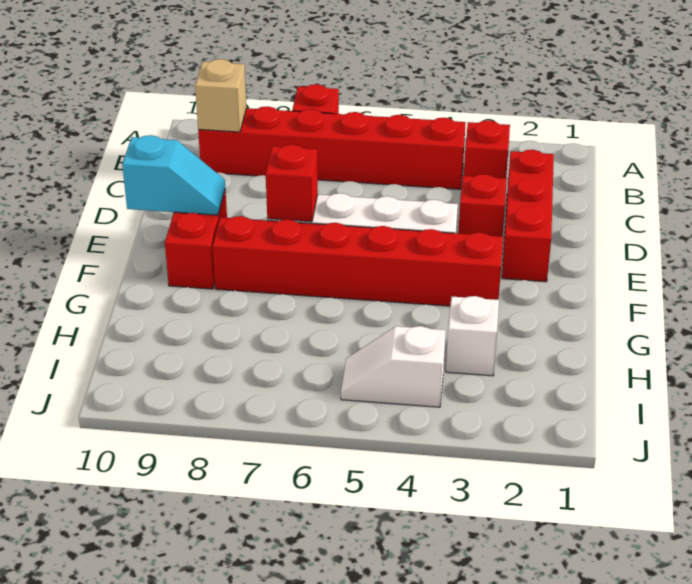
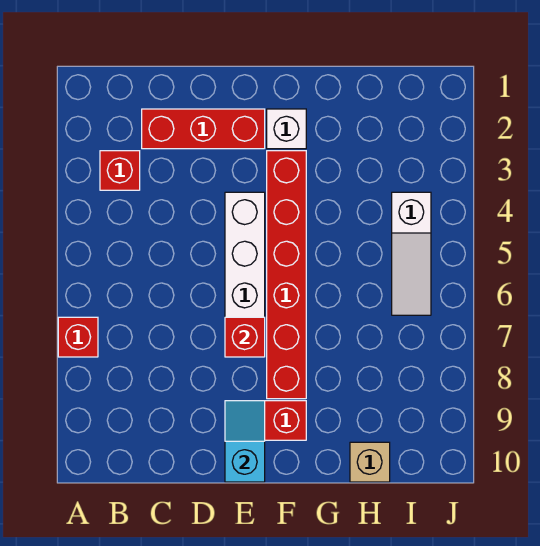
red 1x6 brick [198,106,466,189] -> none
tan 1x1 brick [195,59,247,132] -> tan 1x1 brick moved to [350,442,390,482]
red 1x1 brick [458,174,507,237] -> none
white 1x1 brick [446,296,499,376] -> white 1x1 brick moved to [267,109,306,149]
white 1x2 slope [341,326,446,407] -> white 1x3 slope [392,192,431,315]

